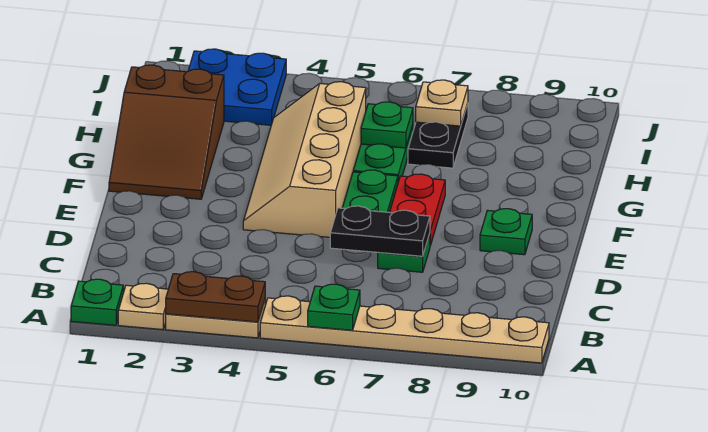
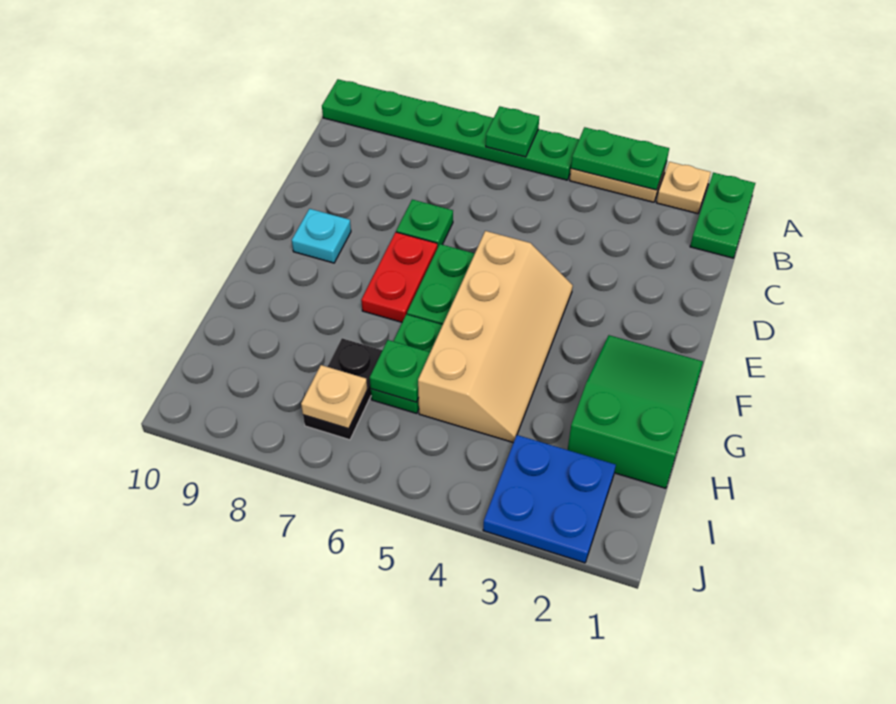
green 1x1 plate [71,279,123,325] -> green 1x2 plate [690,173,755,258]
brown 1x2 plate [166,272,265,322] -> green 1x2 plate [571,127,669,190]
tan 1x6 plate [260,296,549,363] -> green 1x6 plate [322,79,579,180]
black 1x2 plate [330,206,430,256] -> none
green 1x1 plate [480,209,532,255] -> cyan 1x1 plate [292,209,351,263]
brown 2x3 slope [109,65,224,199] -> green 2x3 slope [568,335,703,488]

